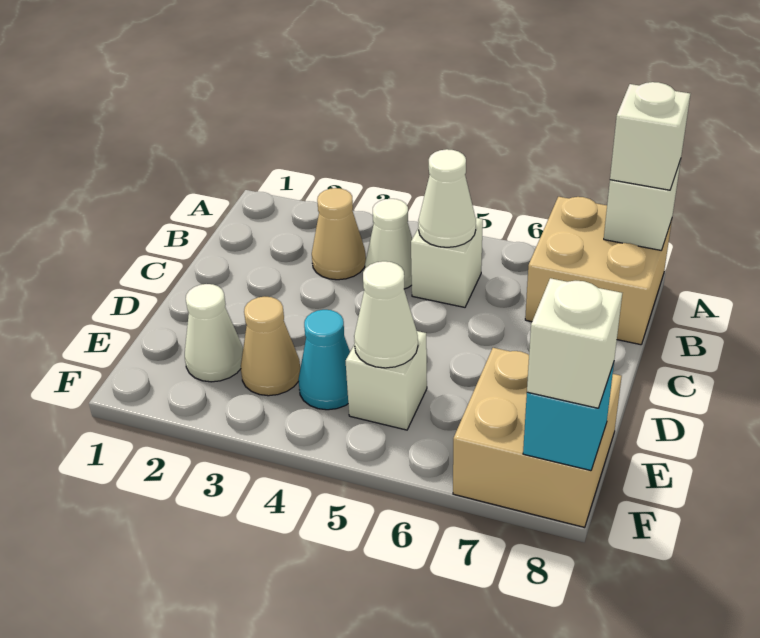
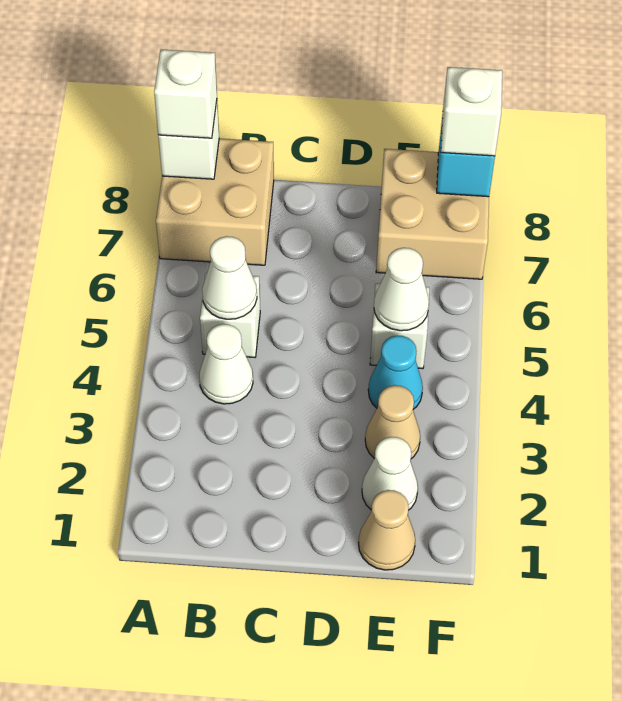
tan 1x1 cone [312,188,366,280] -> tan 1x1 cone moved to [359,490,415,570]

